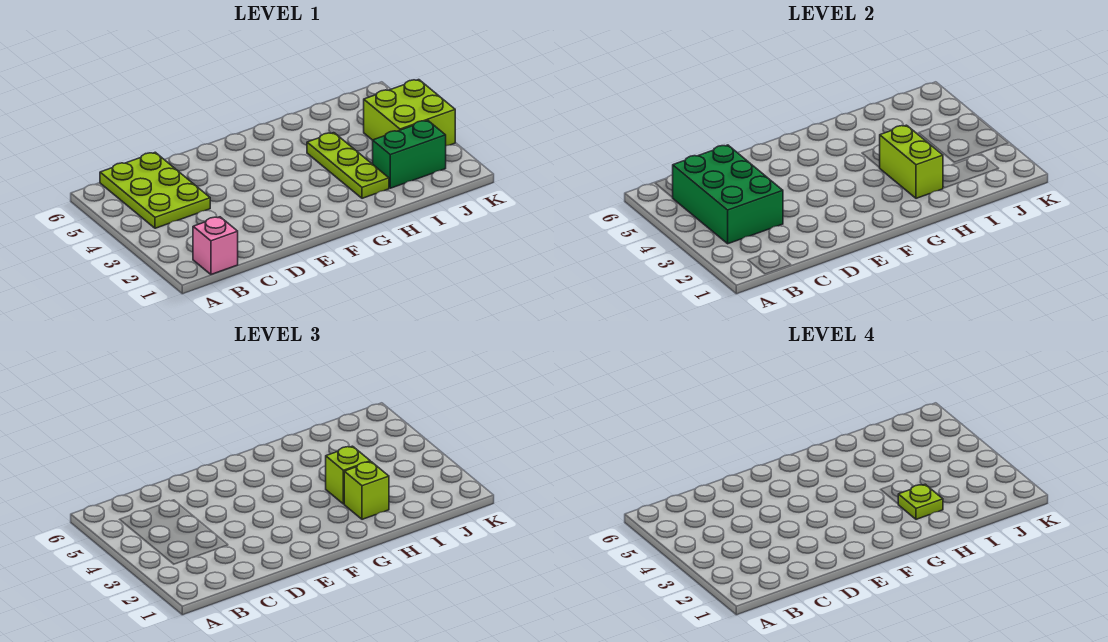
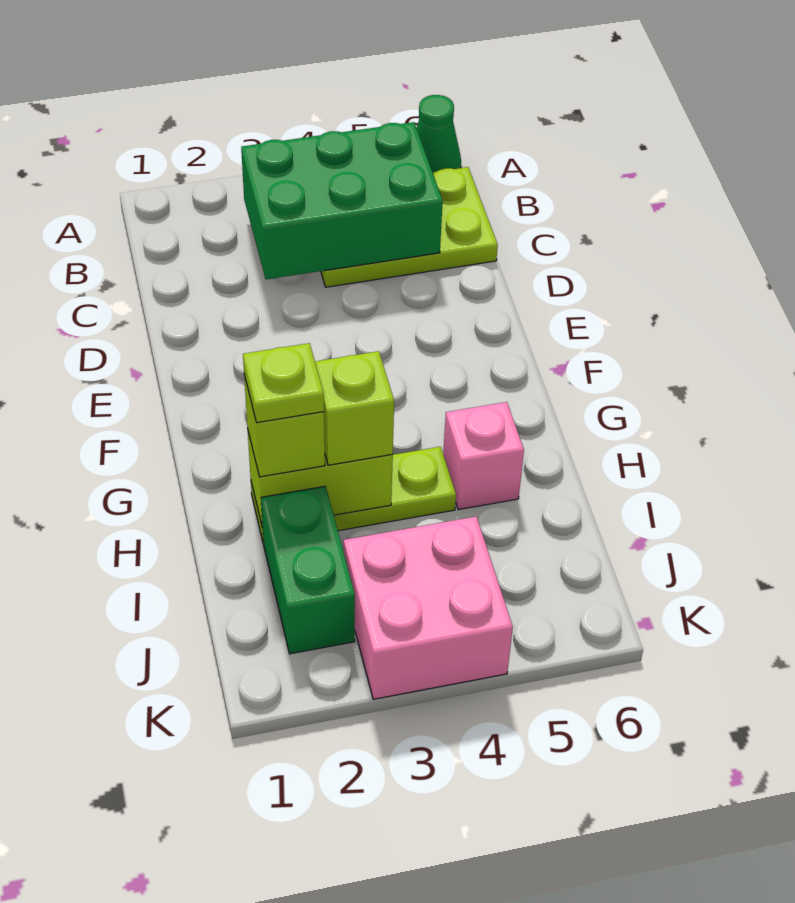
none -> green 1x1 cone [416,95,461,172]
pink 1x1 brick [193,217,238,274] -> pink 1x1 brick moved to [443,402,524,510]
lime 2x2 brick [364,80,455,146] -> pink 2x2 brick [344,517,513,699]

